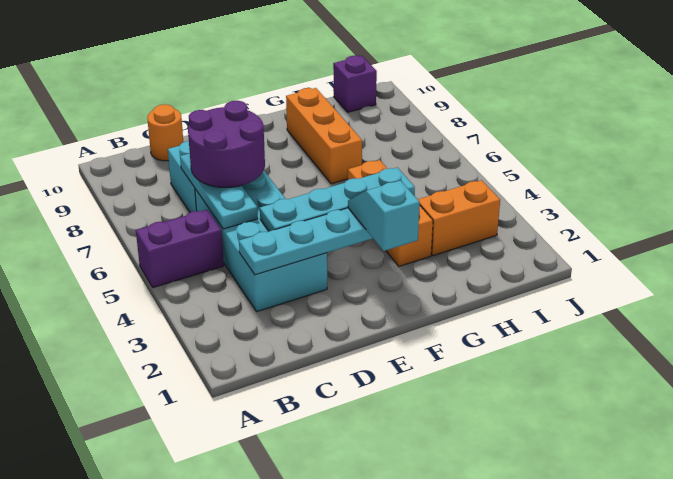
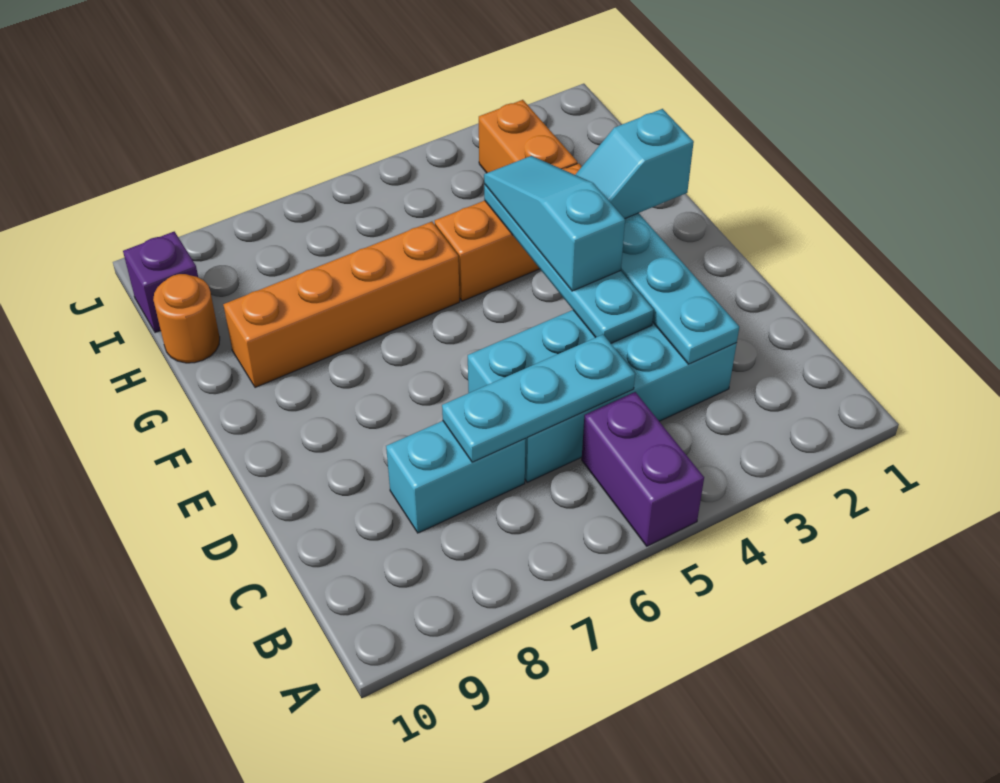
purple 2x2 round brick [188,101,265,187] -> none
orange 1x1 round brick [147,104,183,161] -> orange 1x1 round brick moved to [153,274,220,363]
none -> cyan 1x3 slope [484,156,625,291]
orange 1x3 brick [286,88,362,184] -> orange 1x4 brick [223,222,460,388]

